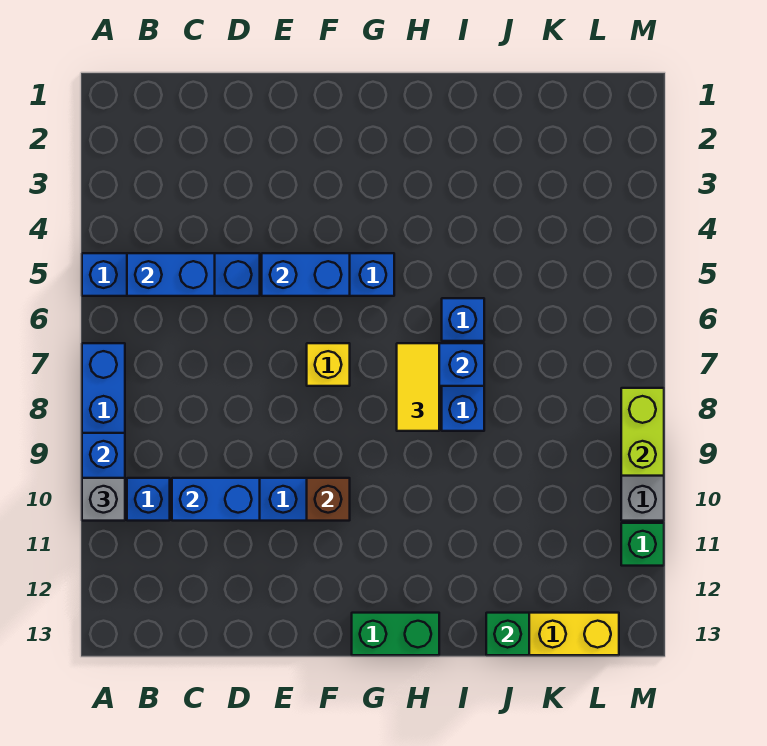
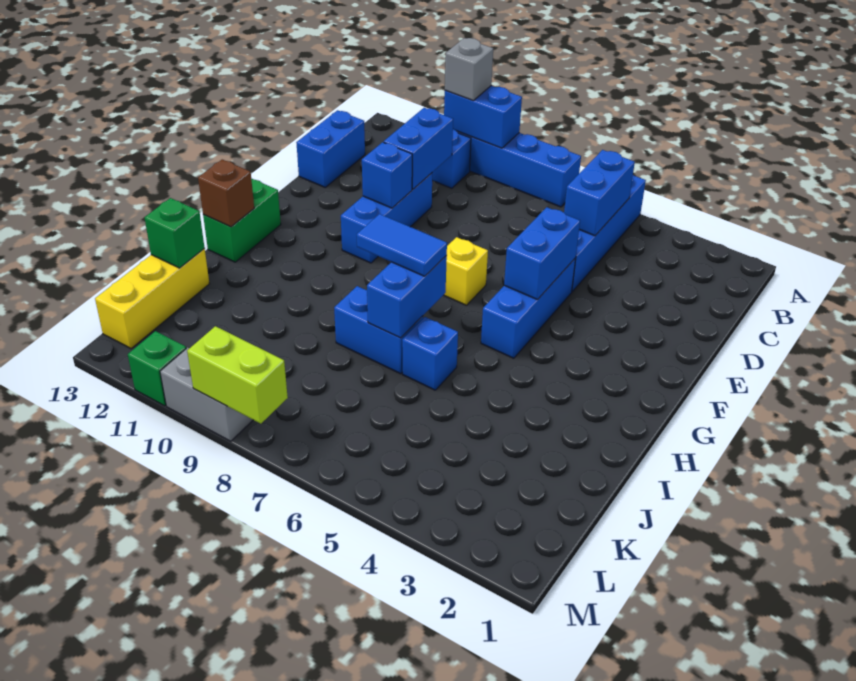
none -> blue 1x2 brick [296,110,365,187]
none -> blue 1x1 brick [362,142,412,208]
brown 1x1 brick [307,478,350,521] -> brown 1x1 brick moved to [198,160,254,227]
yellow 1x2 tile [397,343,439,431] -> blue 1x2 tile [357,214,447,276]

